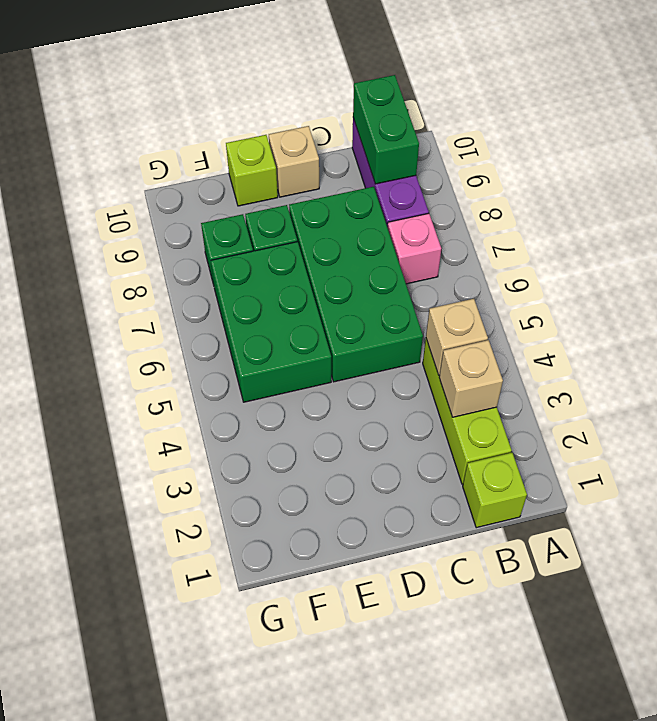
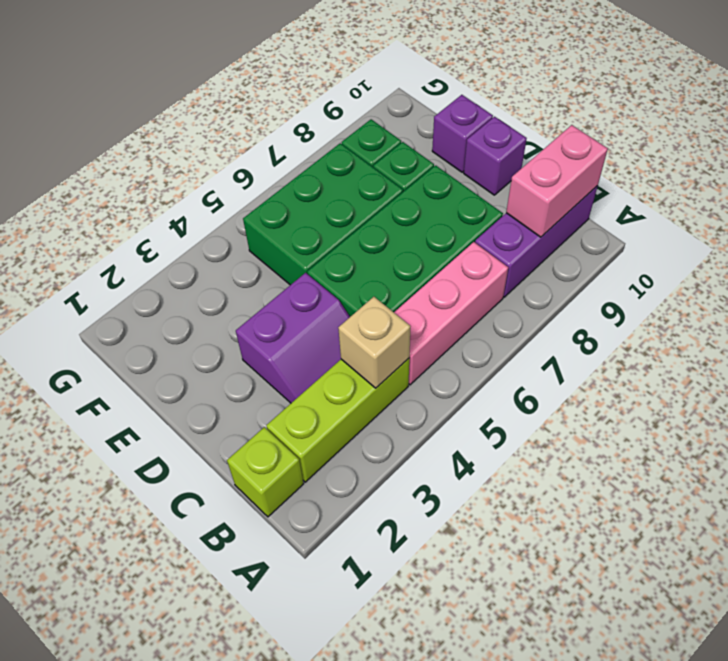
tan 1x1 brick [439,340,503,417] -> none
pink 1x1 brick [388,213,441,284] -> pink 1x3 brick [394,242,508,385]
green 1x2 brick [353,75,419,184] -> pink 1x2 brick [506,125,608,237]
none -> purple 2x2 slope [236,273,350,403]
tan 1x1 brick [269,126,319,197] -> purple 1x1 brick [464,117,527,195]
lime 1x1 brick [226,135,278,206] -> purple 1x1 brick [432,95,493,172]

